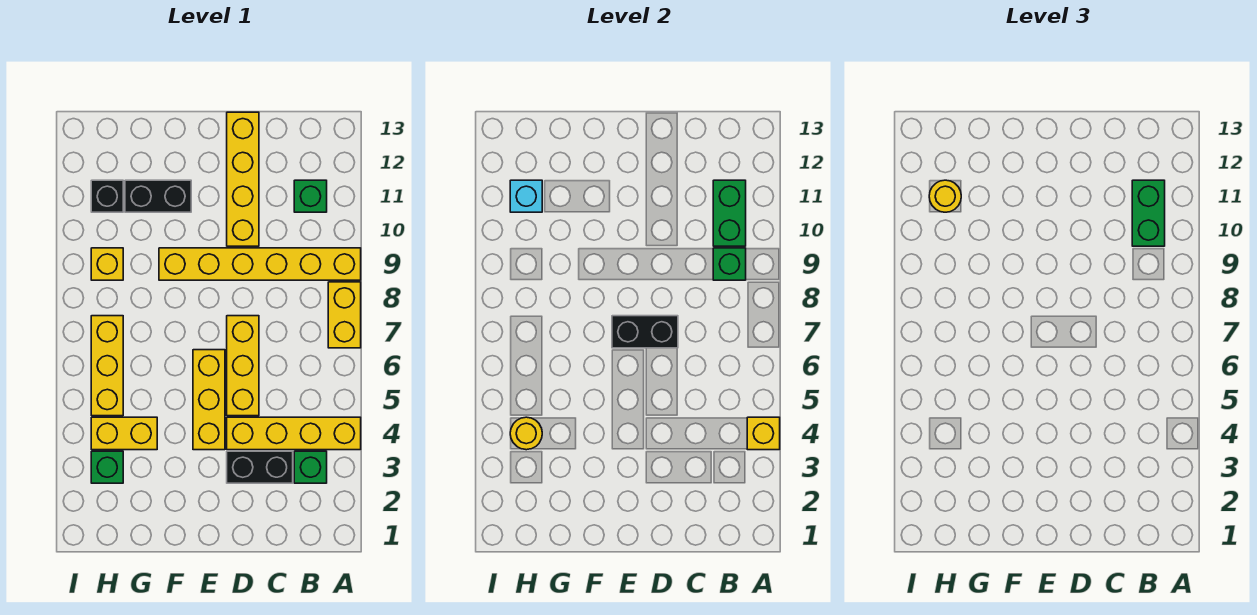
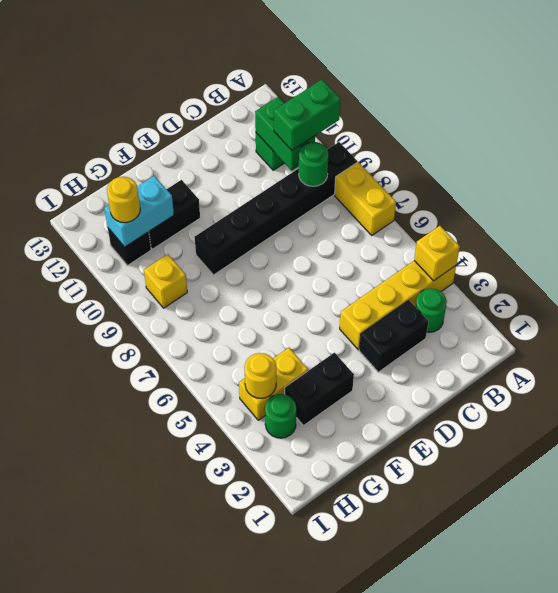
yellow 1x6 brick [159,248,361,280] -> black 1x6 brick [195,142,357,275]
green 1x1 brick [294,451,327,483] -> green 1x1 round brick [416,288,447,332]
green 1x1 brick [713,248,746,280] -> green 1x1 round brick [299,142,328,186]
green 1x2 brick [1132,180,1165,246] -> green 1x2 brick turned to [274,80,340,151]
yellow 1x3 brick [227,316,259,416] -> none
black 1x2 brick [612,316,678,348] -> black 1x2 brick moved to [285,353,354,425]
yellow 1x4 brick [227,112,259,246] -> none
yellow 1x3 brick [193,350,225,450] -> none
green 1x1 brick [91,451,123,483] -> green 1x1 round brick [265,394,296,438]
yellow 1x3 brick [91,316,123,416] -> none
cyan 1x1 brick [510,180,542,212] -> cyan 1x2 brick [104,176,174,247]

